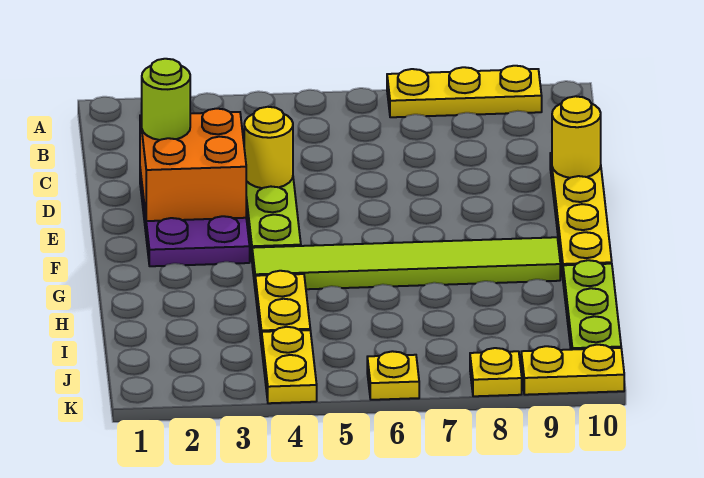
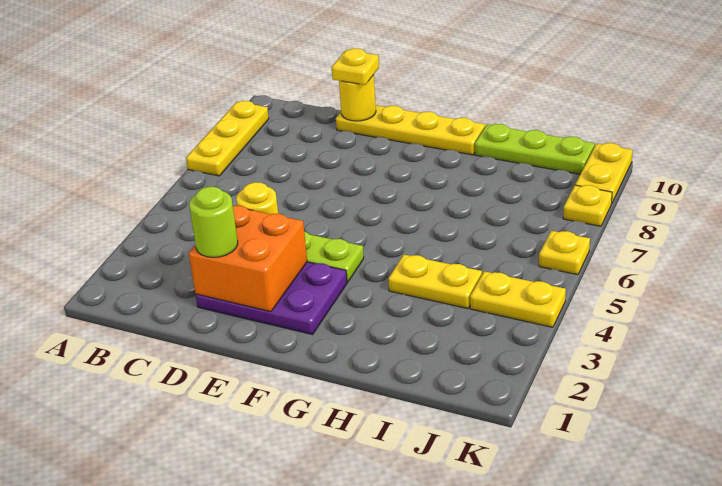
none -> yellow 1x1 plate [332,49,379,85]
lime 1x6 tile [252,237,560,289] -> none

